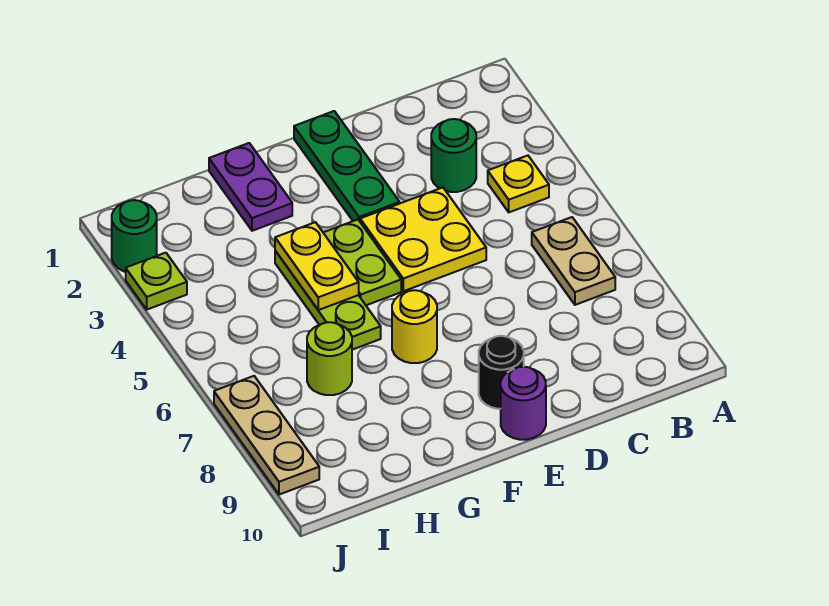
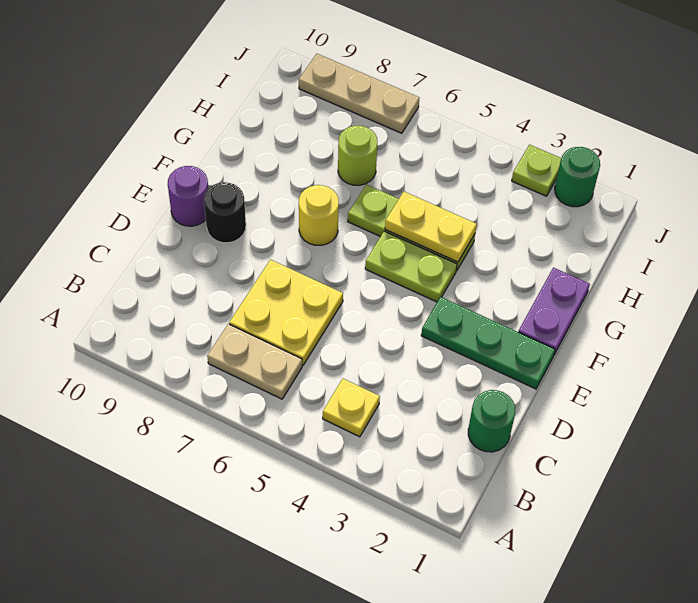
green 1x1 round brick [431,119,476,192] -> green 1x1 round brick moved to [468,390,515,452]
yellow 2x2 plate [360,188,486,291] -> yellow 2x2 plate moved to [229,260,343,365]
purple 1x2 plate [209,143,292,231] -> purple 1x2 plate turned to [518,268,590,355]

